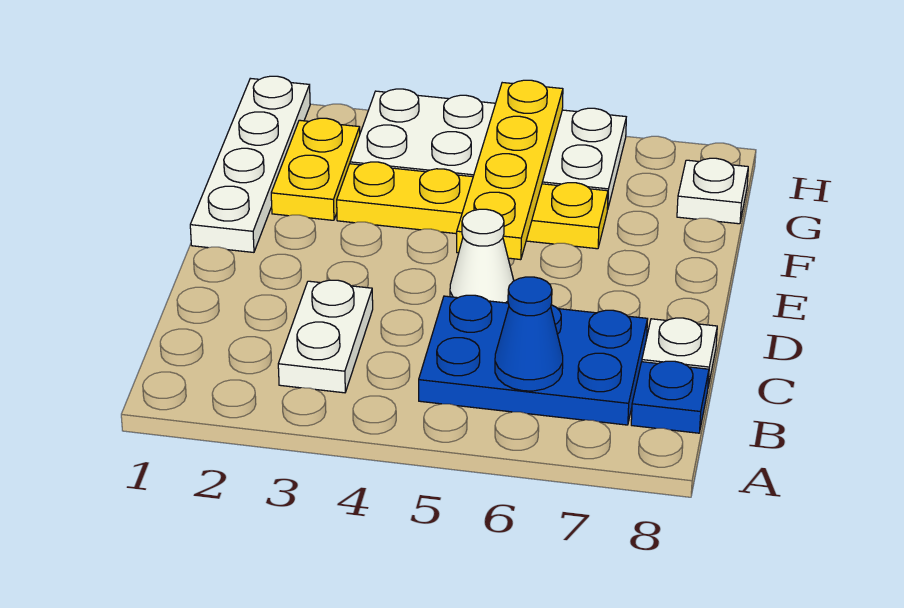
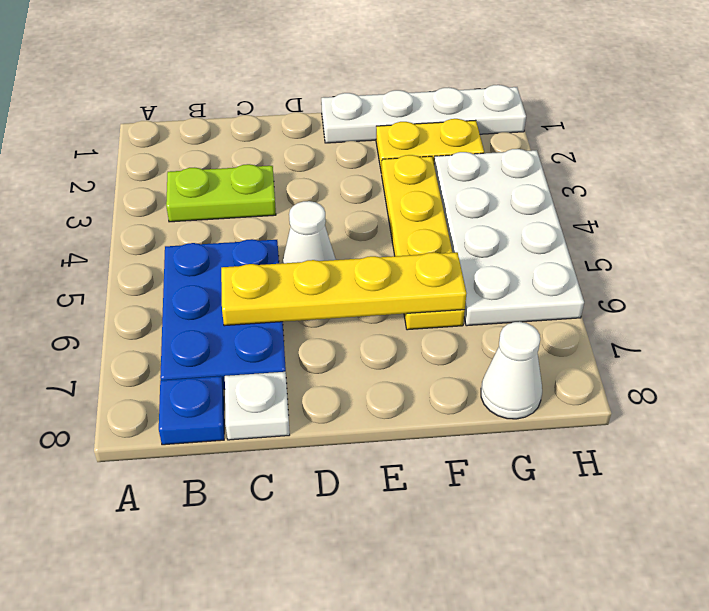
white 1x2 plate [278,280,373,393] -> lime 1x2 plate [166,164,276,222]
blue 1x1 cone [495,277,563,391] -> none
yellow 1x4 plate [457,80,563,260] -> yellow 1x4 plate moved to [221,252,466,326]
white 1x1 plate [677,158,748,224] -> white 1x1 cone [481,322,542,419]

